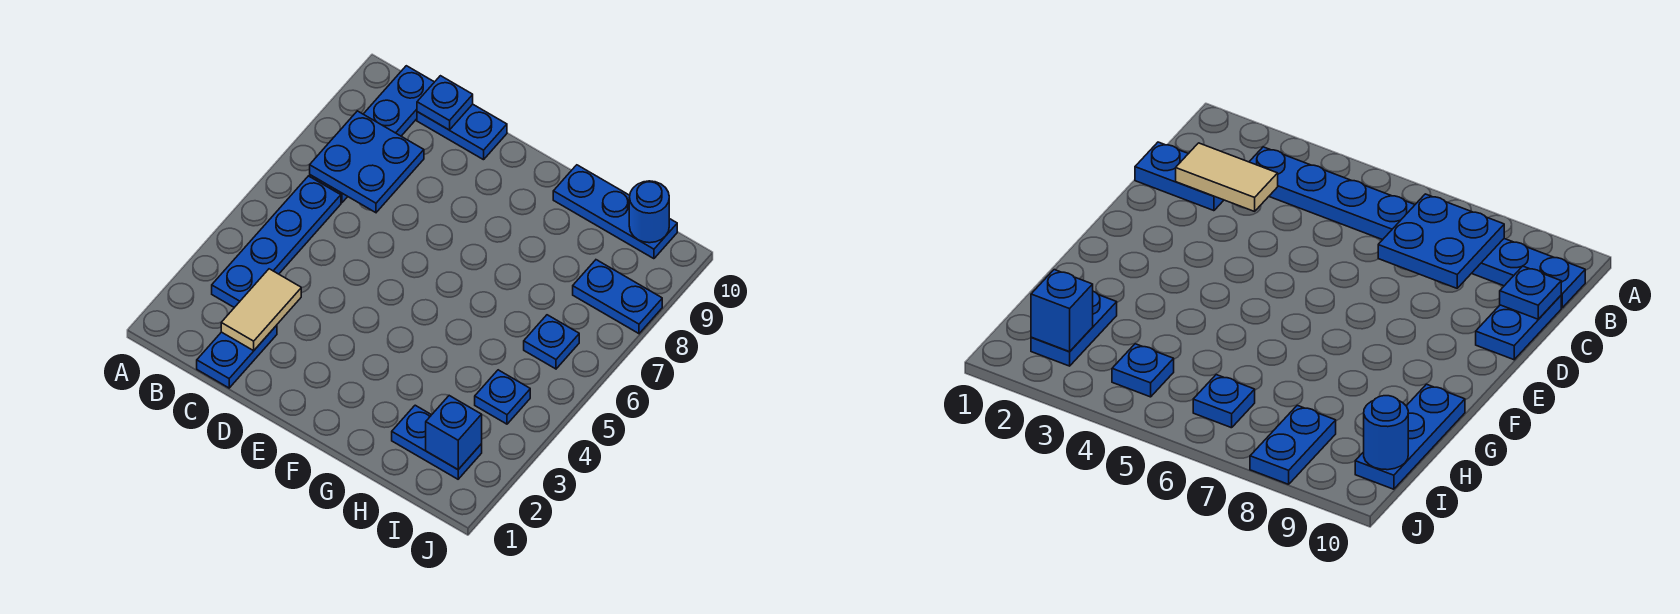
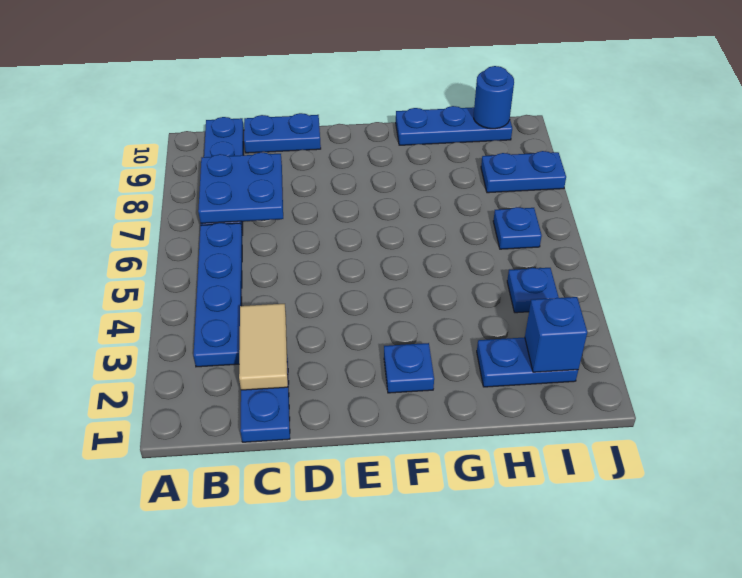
blue 1x1 plate [417,76,473,130] -> blue 1x1 plate moved to [384,343,434,393]

